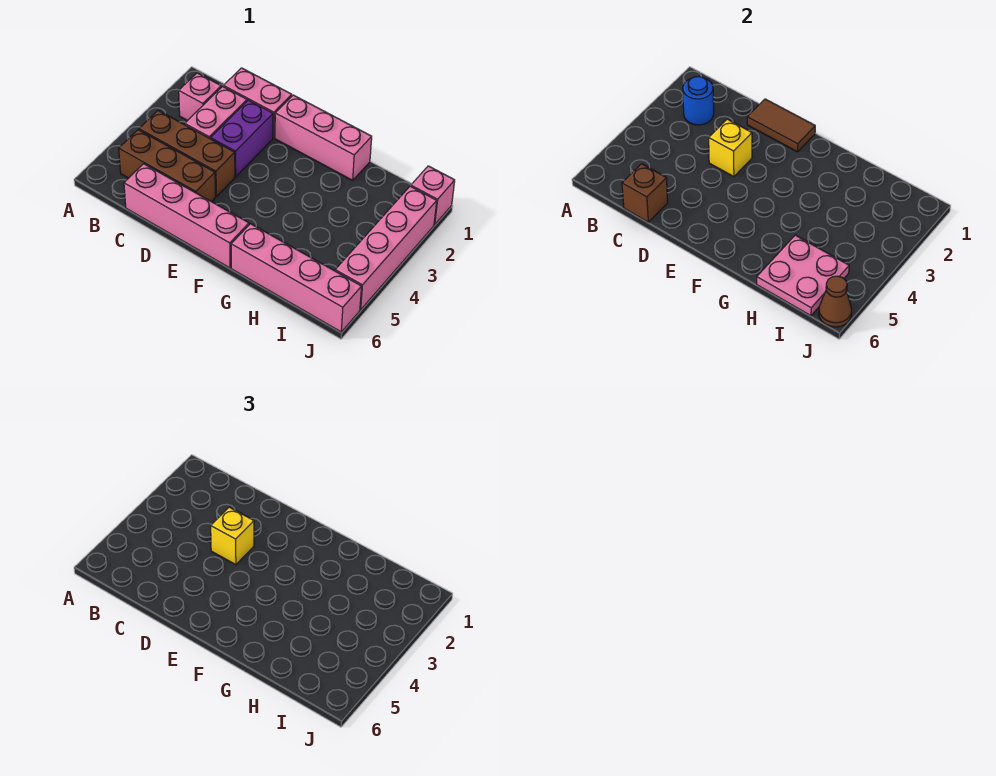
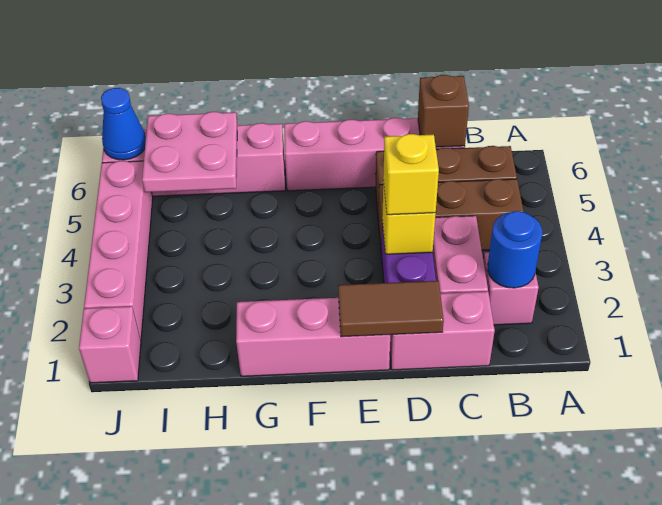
brown 1x1 cone [819,276,852,327] -> blue 1x1 cone [101,88,146,160]

